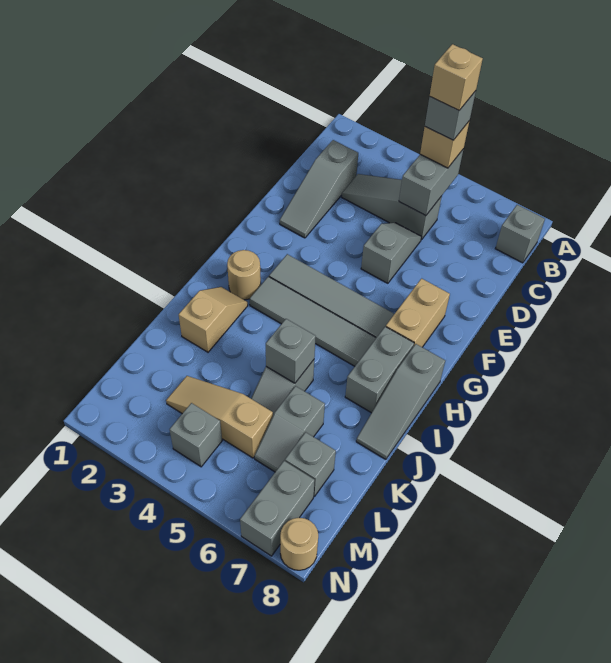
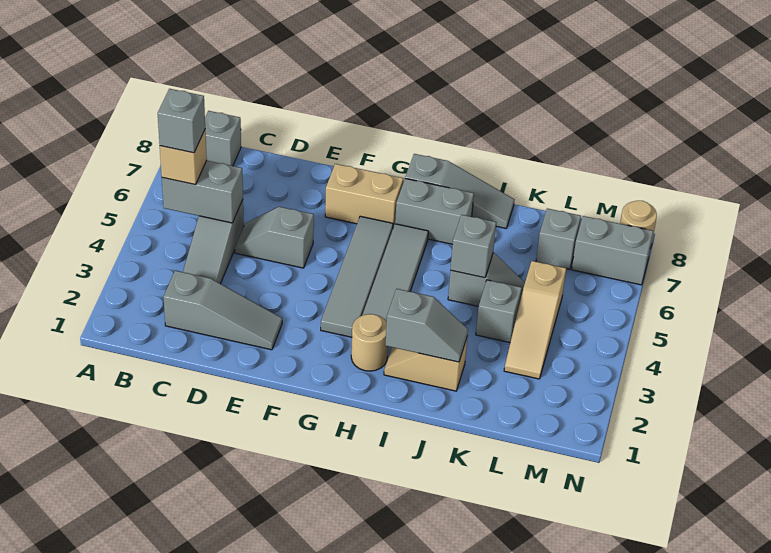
tan 1x1 brick [430,44,483,110] -> none
grey 1x2 slope [254,386,325,472] -> grey 1x2 slope moved to [386,289,468,362]
grey 1x1 brick [170,403,222,467] -> grey 1x1 brick moved to [476,280,522,343]

